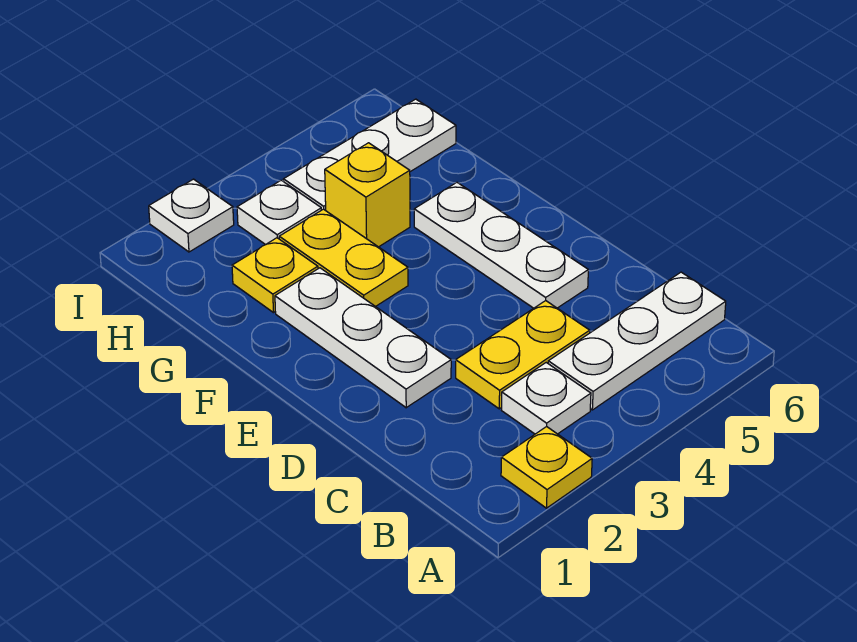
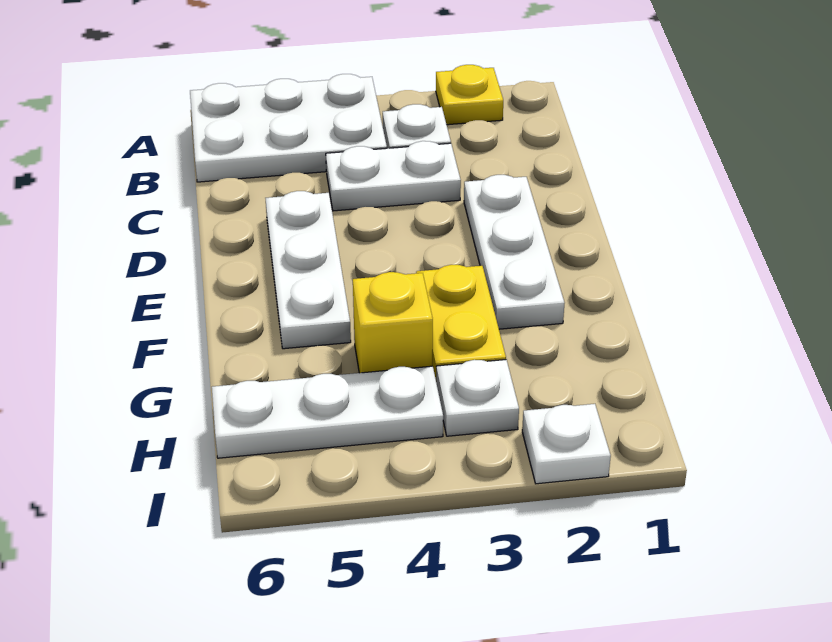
white 1x3 plate [548,272,726,410] -> white 2x3 plate [190,74,387,182]
yellow 1x2 plate [456,301,590,409] -> white 1x2 plate [326,141,461,211]
yellow 1x1 plate [232,238,318,313] -> none

